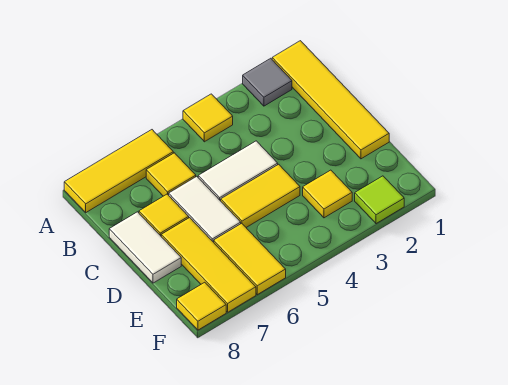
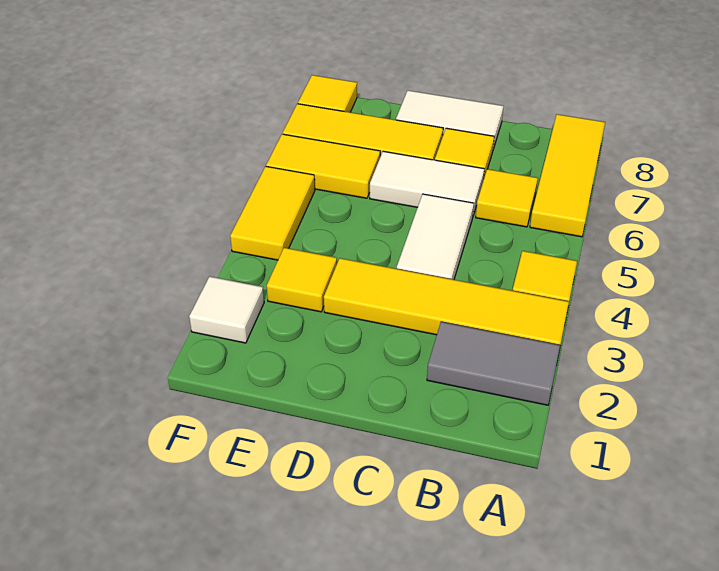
yellow 1x4 tile [272,41,389,159] -> yellow 1x4 tile moved to [324,258,569,345]
grey 1x1 tile [243,58,292,106] -> grey 1x2 tile [427,322,560,405]
yellow 1x2 tile [221,164,300,227] -> yellow 1x2 tile moved to [230,166,315,260]
lime 1x1 tile [355,176,404,224] -> white 1x1 tile [189,276,264,343]

